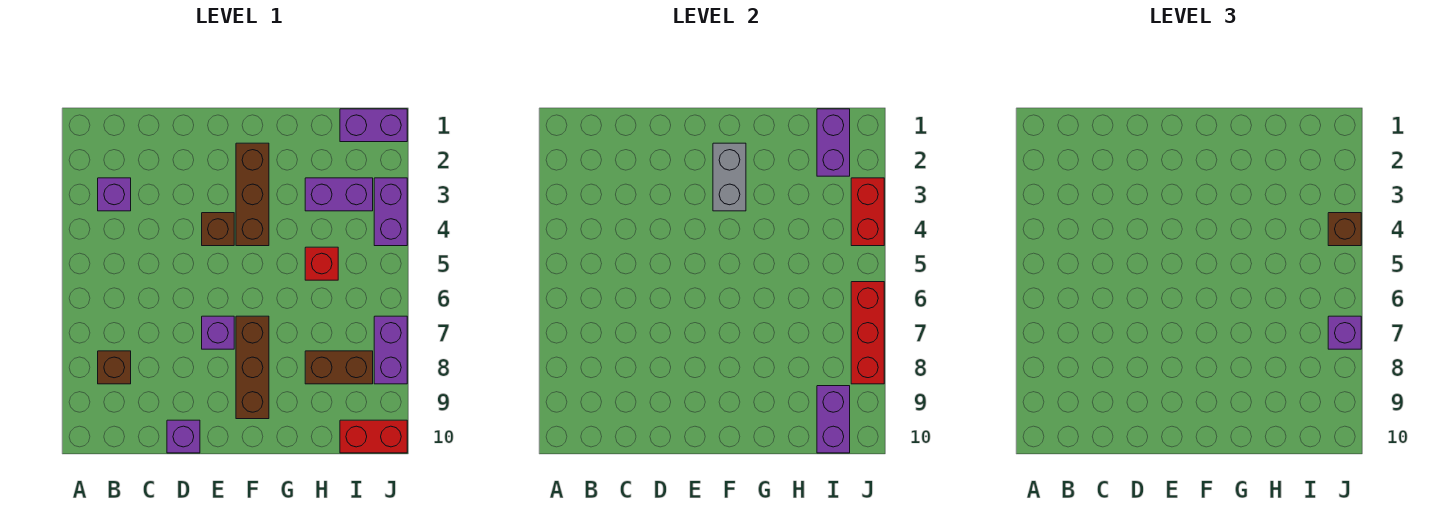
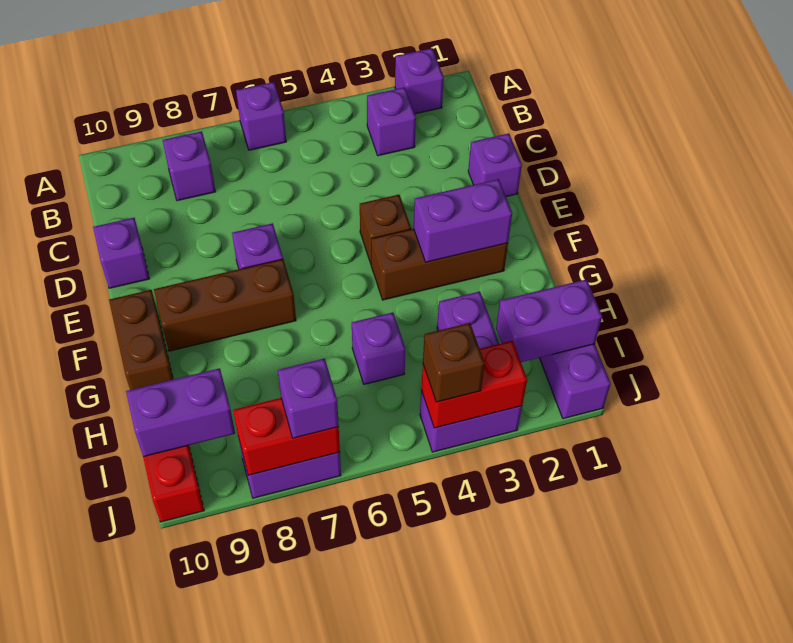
none -> purple 1x1 brick [395,48,444,114]
none -> purple 1x1 brick [236,82,286,150]
brown 1x1 brick [98,351,131,384] -> purple 1x1 brick [163,131,215,201]
none -> purple 1x1 brick [468,133,522,197]
grey 1x2 brick [713,143,746,211] -> purple 1x2 brick [413,179,512,262]
red 1x1 brick [305,247,338,280] -> purple 1x1 brick [352,312,405,384]
brown 1x2 brick [305,351,373,384] -> brown 1x2 brick moved to [109,290,173,390]
red 1x3 brick [851,282,884,384] -> red 1x2 brick [233,398,340,475]

